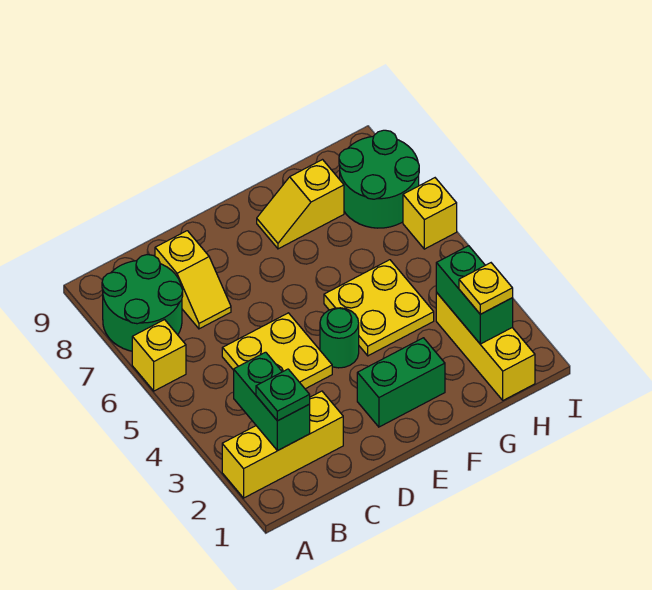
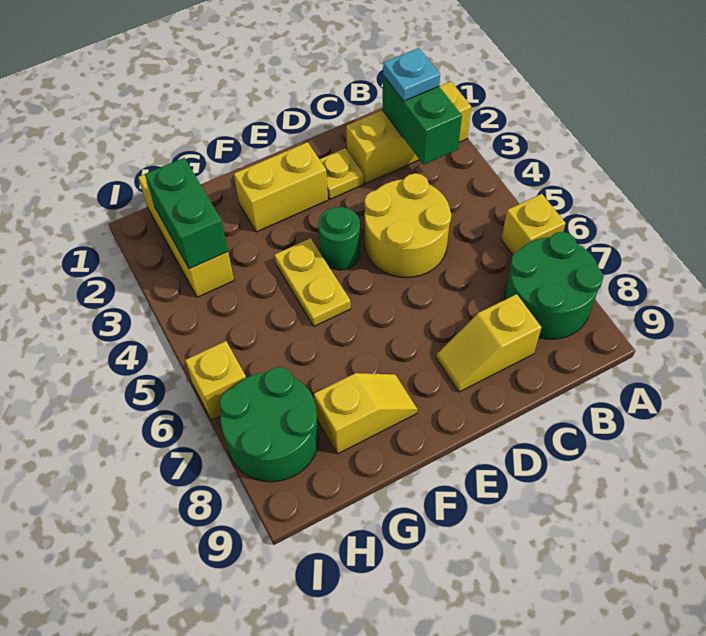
green 1x1 plate [256,369,310,421] -> cyan 1x1 plate [383,48,440,101]
yellow 2x2 plate [222,313,332,389] -> yellow 2x2 round brick [364,173,452,278]
yellow 1x2 slope [155,231,231,329] -> yellow 1x2 slope turned to [436,294,541,392]
green 1x2 brick [357,338,445,427] -> yellow 1x2 brick [234,142,328,232]
yellow 2x2 plate [324,260,434,356] -> yellow 1x2 plate [274,238,351,326]
yellow 1x1 plate [459,263,513,314] -> yellow 1x1 plate moved to [320,148,364,199]

